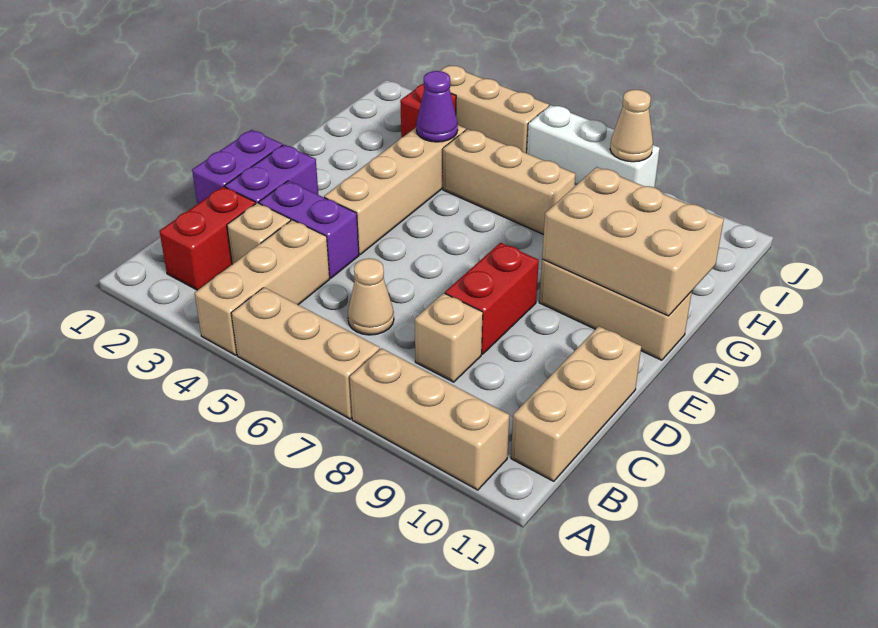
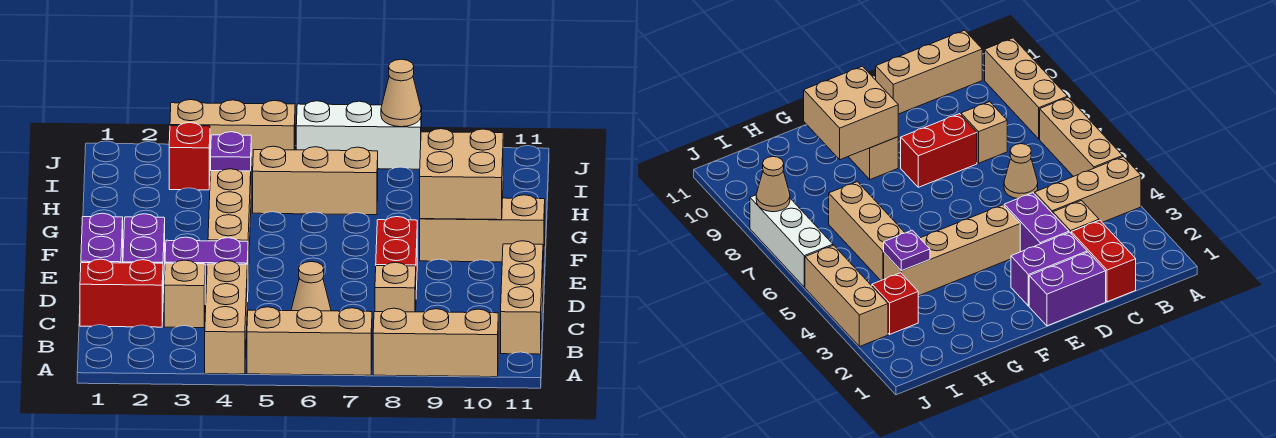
red 1x2 brick [159,186,256,290] -> red 1x2 brick turned to [80,259,163,327]
tan 2x3 brick [542,167,724,316] -> tan 2x2 brick [420,129,503,220]
purple 1x1 cone [416,71,458,142] -> purple 1x1 plate [211,132,251,171]

